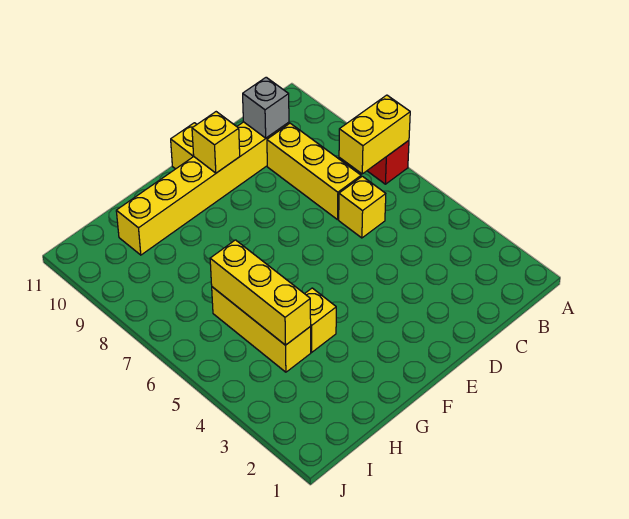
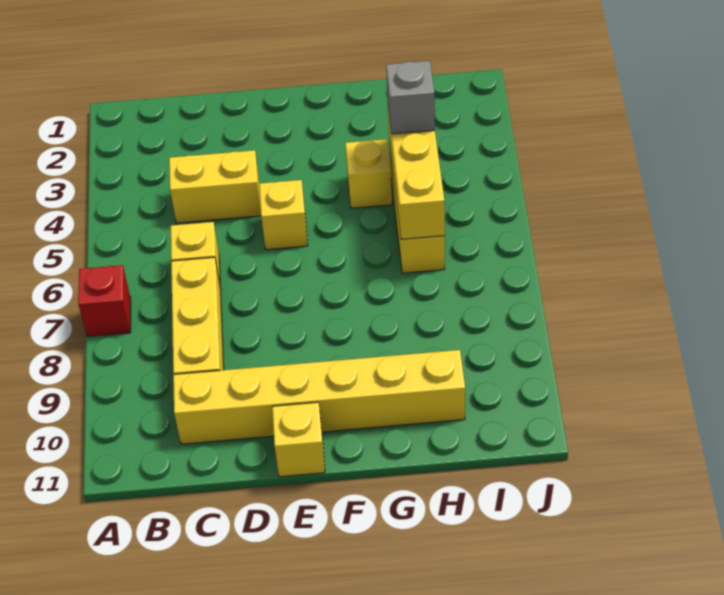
yellow 1x2 brick [339,95,410,174] -> yellow 1x2 brick moved to [169,150,261,223]
grey 1x1 brick [243,77,289,138] -> grey 1x1 brick moved to [386,61,435,134]
yellow 1x1 brick [192,112,240,173] -> yellow 1x1 brick moved to [259,180,308,250]

